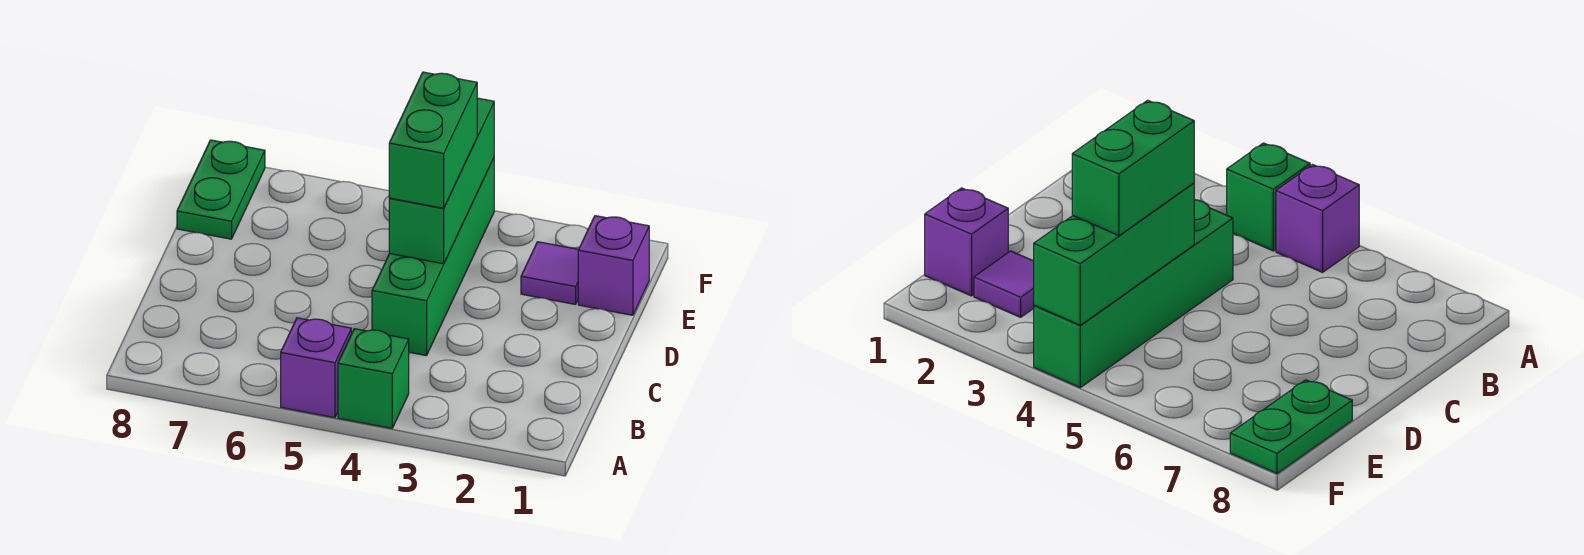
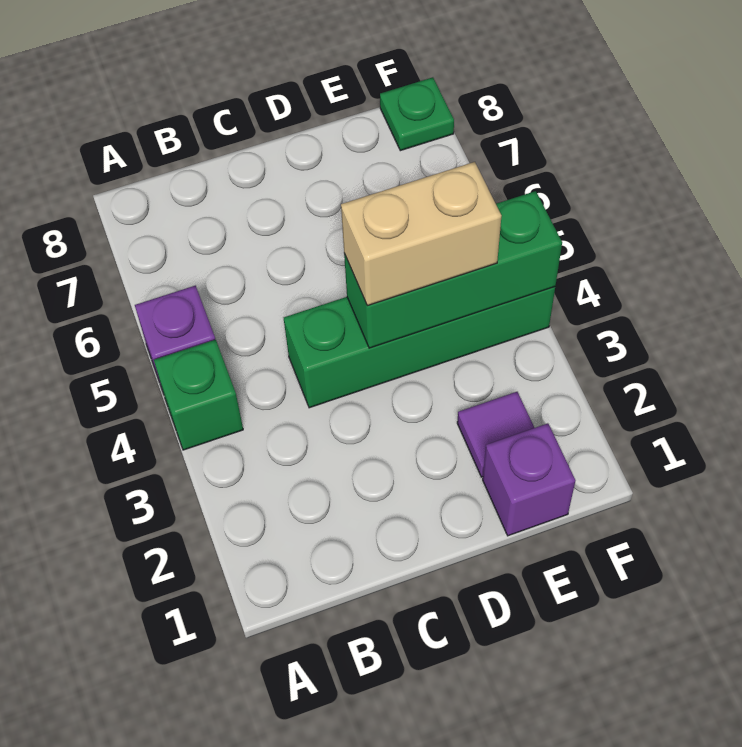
green 1x2 brick [389,72,477,208] -> tan 1x2 brick [341,162,501,306]
green 1x2 plate [177,140,265,239] -> green 1x1 plate [380,77,454,151]

